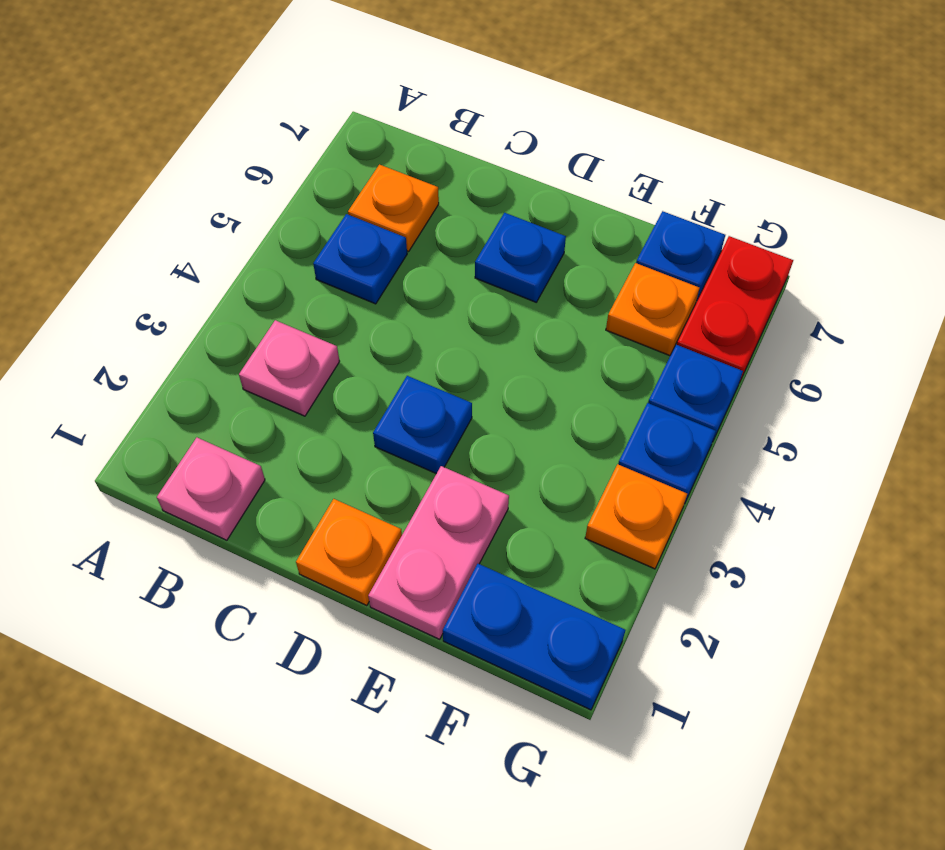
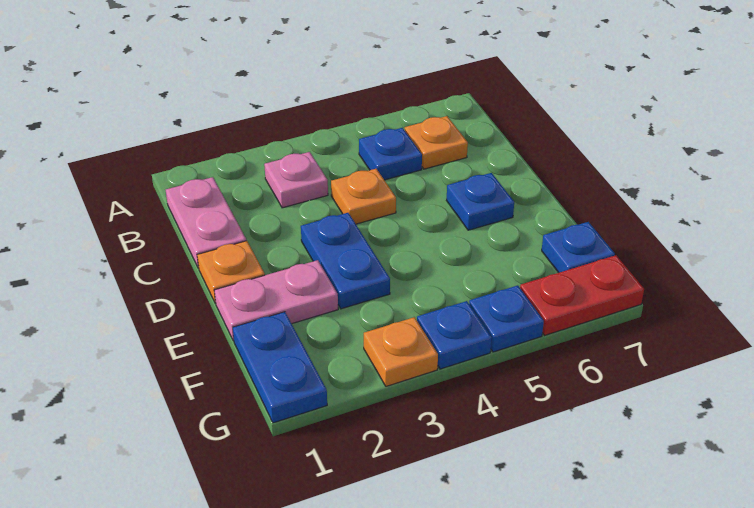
pink 1x1 plate [157,438,265,540] -> pink 1x2 plate [166,177,246,268]
blue 1x1 plate [373,376,472,474] -> blue 1x2 plate [301,213,390,309]
orange 1x1 plate [606,263,699,356] -> orange 1x1 plate moved to [331,169,396,224]

